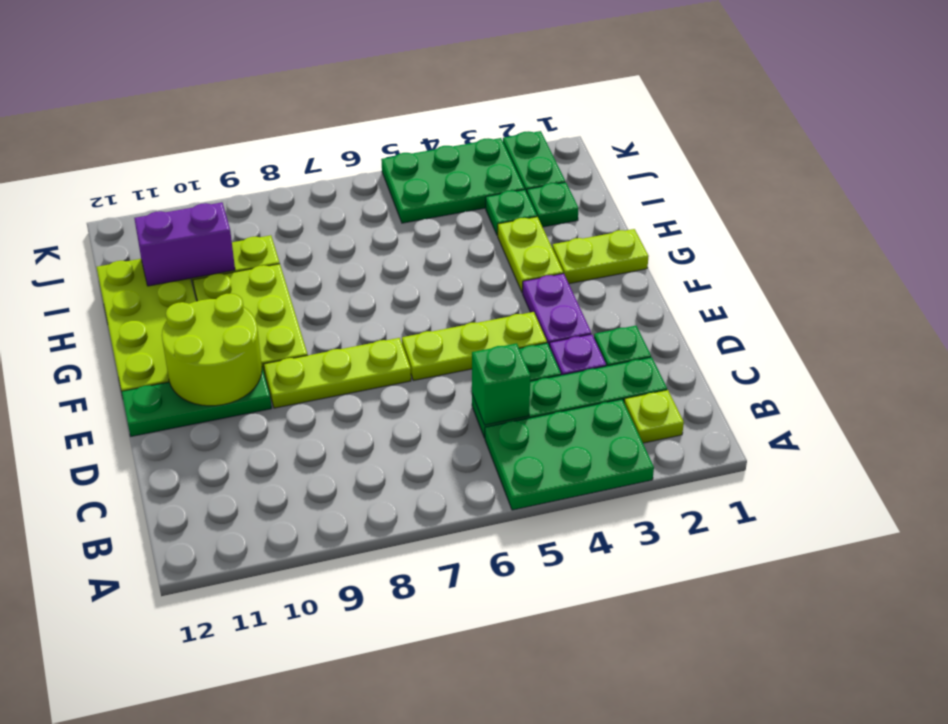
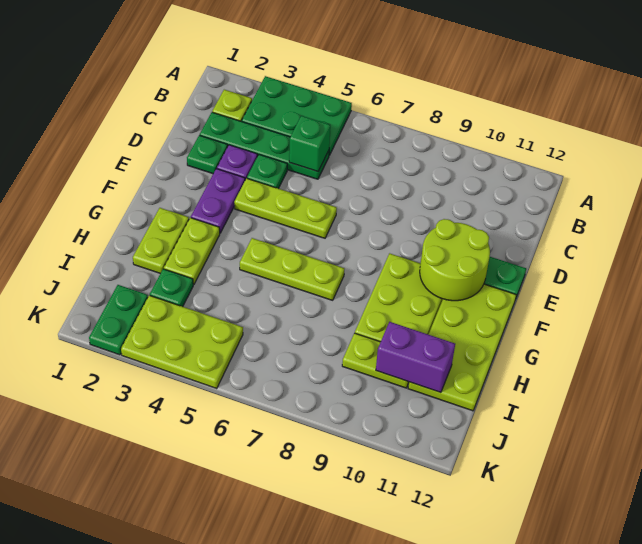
lime 1x3 plate [264,338,411,408] -> lime 1x3 plate moved to [240,238,344,300]
lime 1x2 plate [552,229,649,284] -> lime 1x2 plate turned to [133,208,189,273]
green 1x1 plate [527,182,579,227] -> none
green 2x3 plate [381,138,524,223] -> lime 2x3 plate [121,295,243,388]

